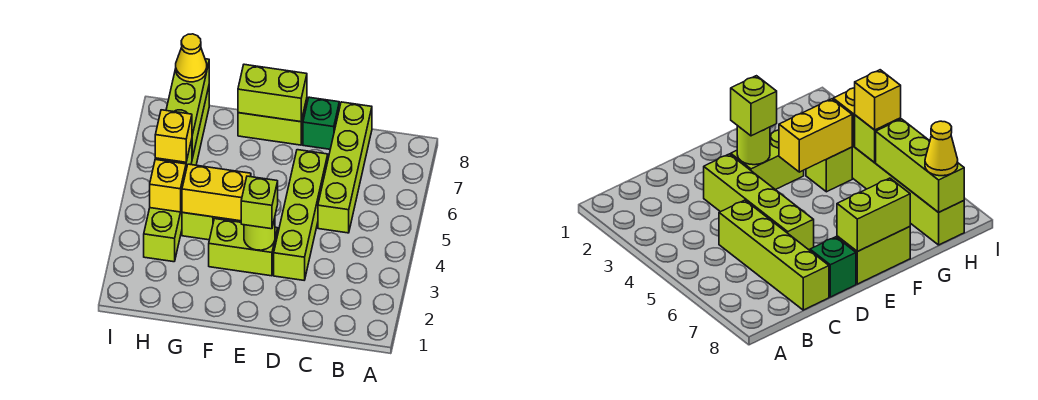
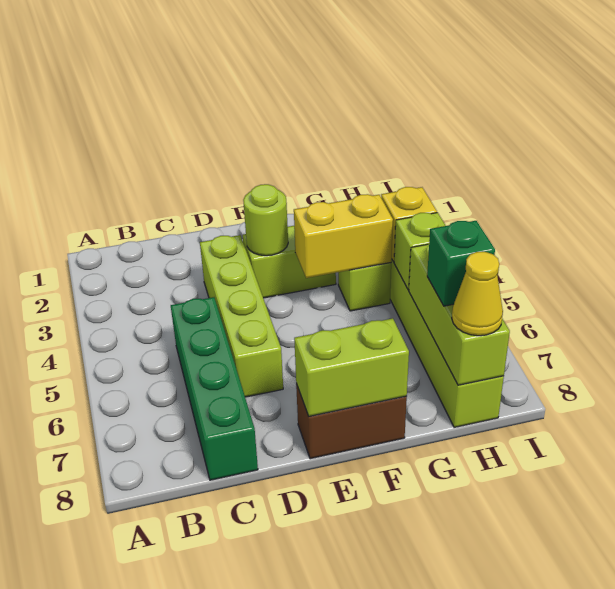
lime 1x4 brick [318,102,372,233] -> green 1x4 brick [171,297,258,480]
green 1x1 brick [303,97,339,149] -> green 1x1 brick moved to [427,221,495,306]
lime 1x1 brick [241,176,278,229] -> none
lime 1x2 brick [238,99,307,145] -> brown 1x2 brick [296,384,407,459]
yellow 1x1 brick [155,110,192,162] -> none

